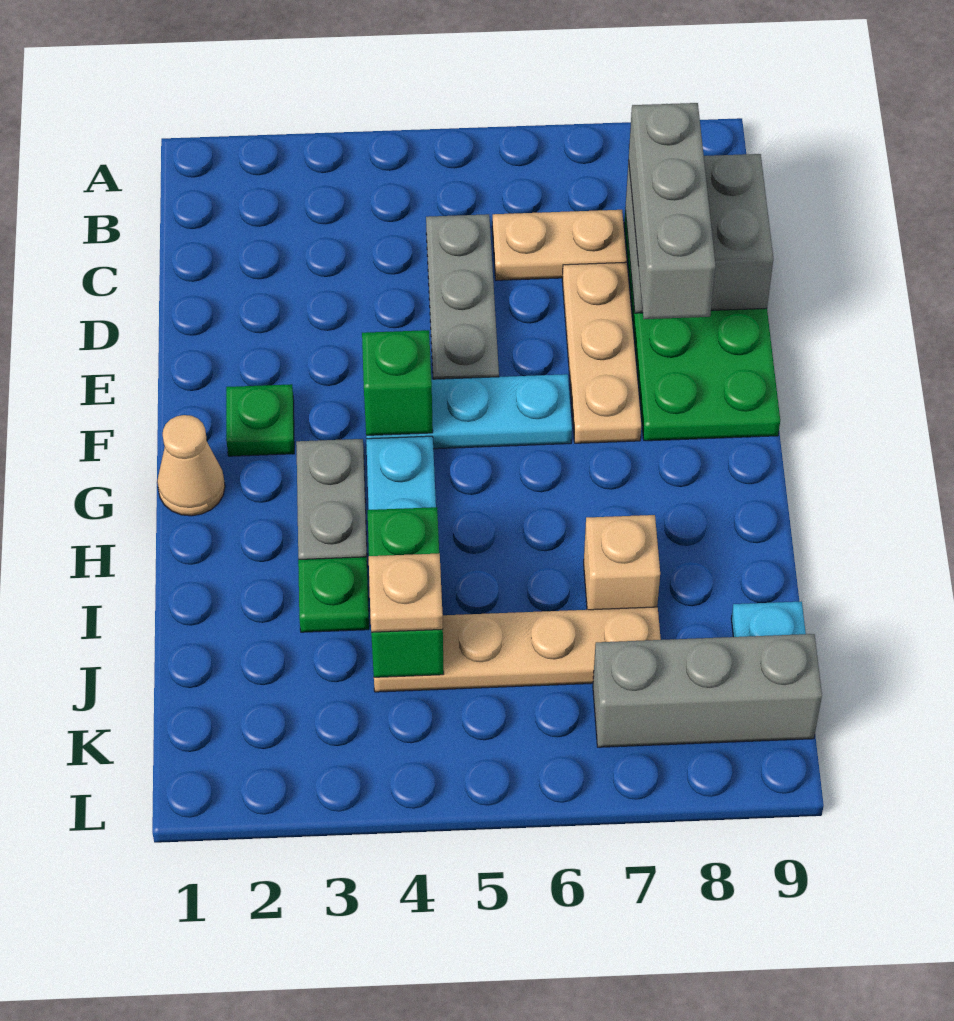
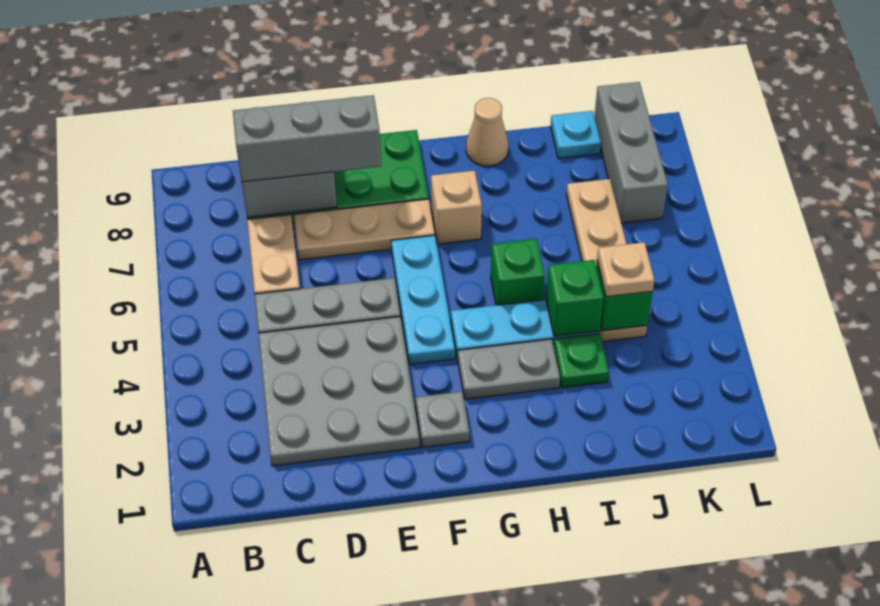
none -> grey 3x3 plate [258,317,420,466]
green 1x1 plate [226,384,294,456] -> grey 1x1 plate [416,392,469,447]
green 1x1 brick [362,330,433,435] -> green 1x1 brick moved to [491,239,545,305]
tan 1x1 cone [157,415,225,516] -> tan 1x1 cone moved to [466,98,509,166]
tan 1x1 brick [584,515,660,610] -> tan 1x1 brick moved to [431,170,482,244]

